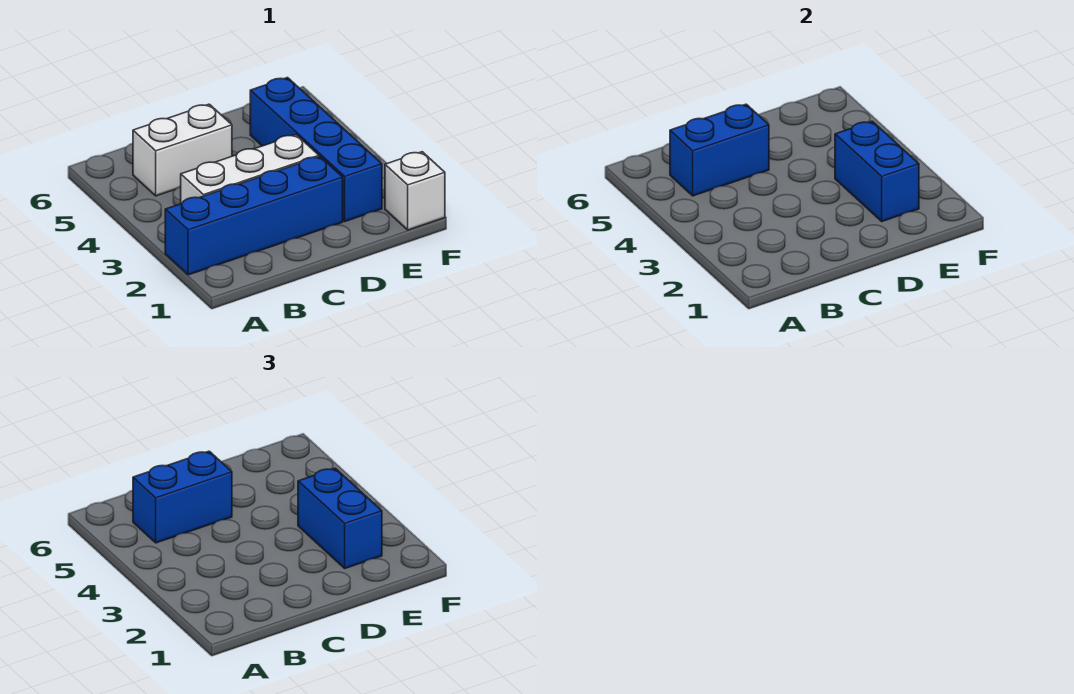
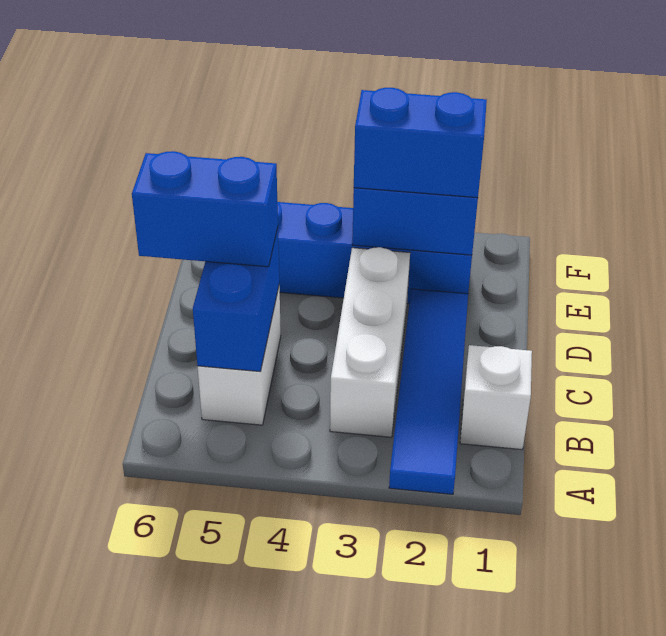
blue 1x4 brick [165,157,343,275] -> blue 1x4 tile [389,289,468,494]
blue 1x2 brick [133,451,232,543] -> blue 1x2 brick turned to [132,151,278,267]
white 1x1 brick [385,152,445,230] -> white 1x1 brick moved to [460,345,532,450]

